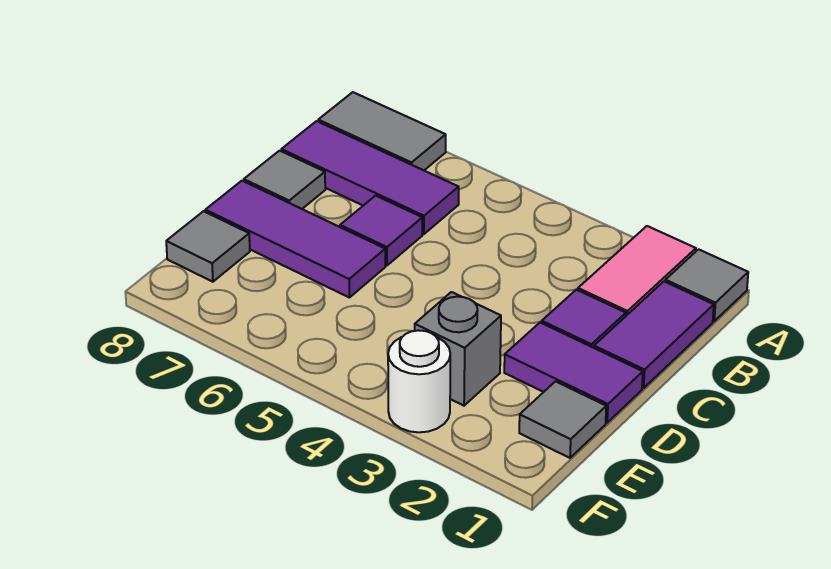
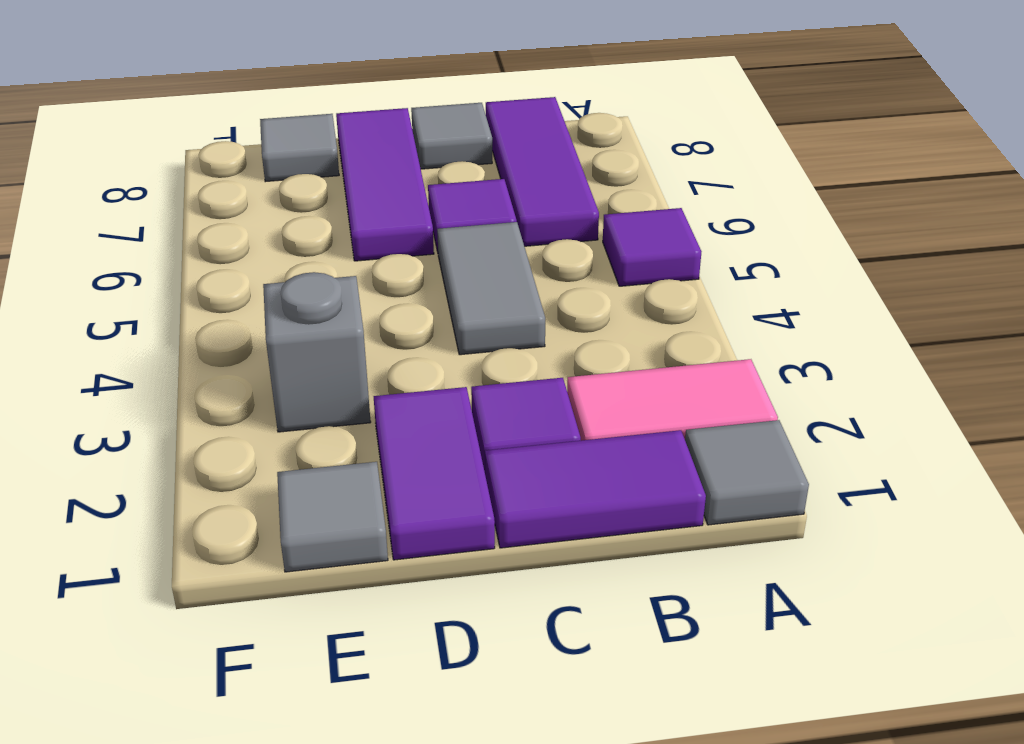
none -> purple 1x1 tile [603,208,701,286]
grey 1x2 tile [318,92,446,170] -> grey 1x2 tile moved to [437,222,545,355]
white 1x1 round brick [388,330,450,432] -> none

